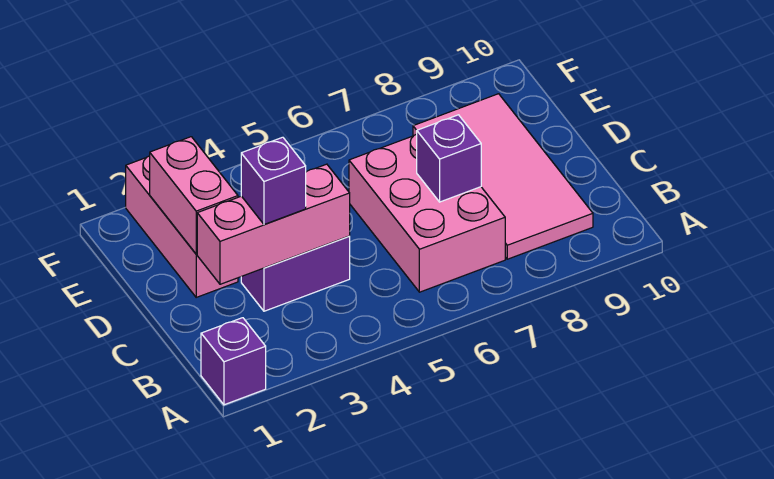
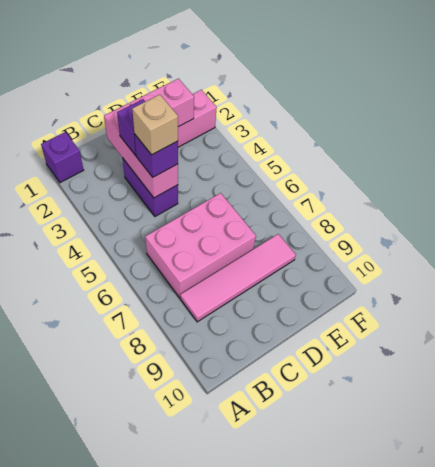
pink 2x4 tile [413,94,593,259] -> pink 1x4 tile [180,234,296,322]
none -> tan 1x1 brick [132,95,178,155]
purple 1x1 brick [417,115,481,202] -> purple 1x1 brick moved to [135,135,178,177]

